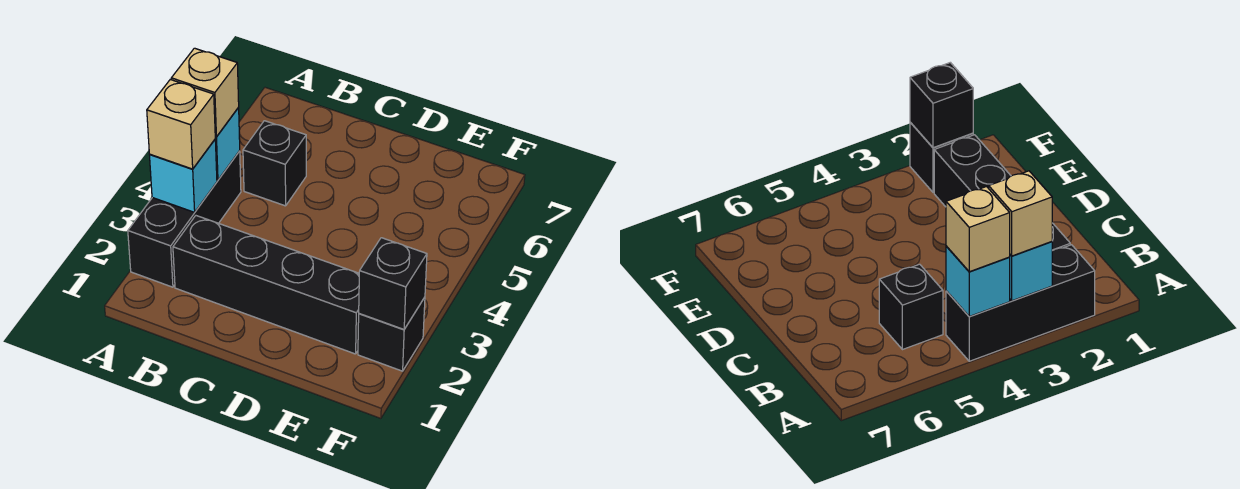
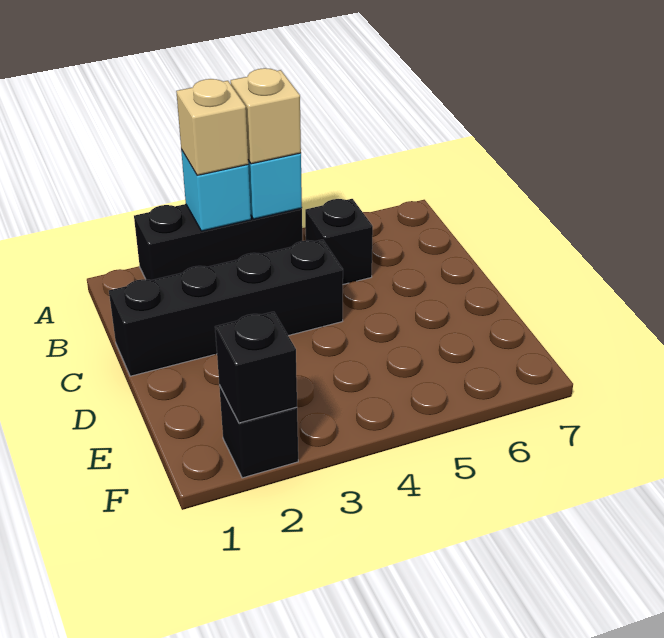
black 1x4 brick [173,216,359,354] -> black 1x4 brick turned to [109,240,343,376]

